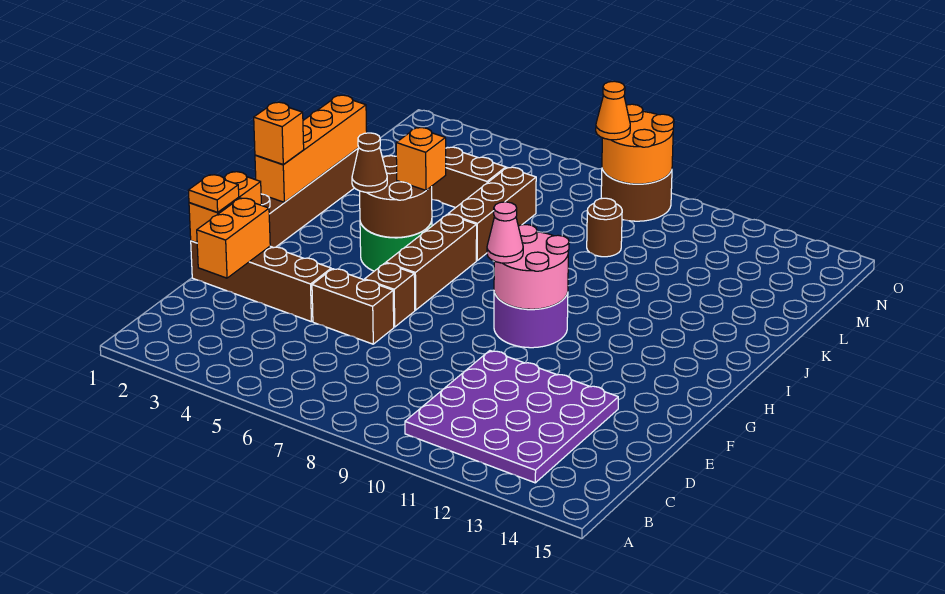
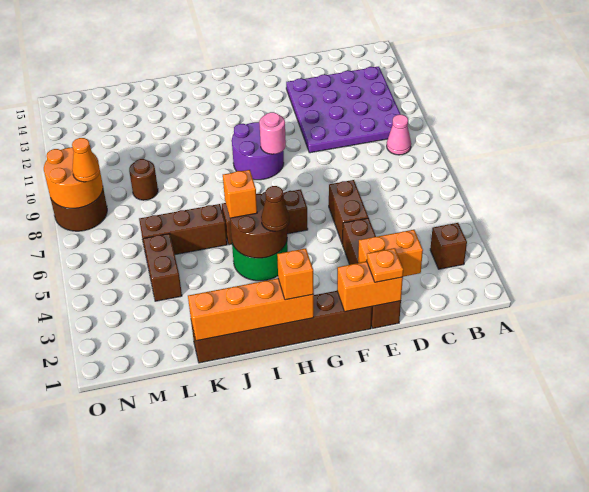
brown 1x1 brick [365,263,415,327] -> brown 1x1 brick moved to [430,223,467,269]
pink 2x2 round brick [494,225,569,309] -> pink 1x1 round brick [259,112,286,154]
pink 1x1 cone [487,202,523,263] -> pink 1x1 cone moved to [387,115,411,155]

